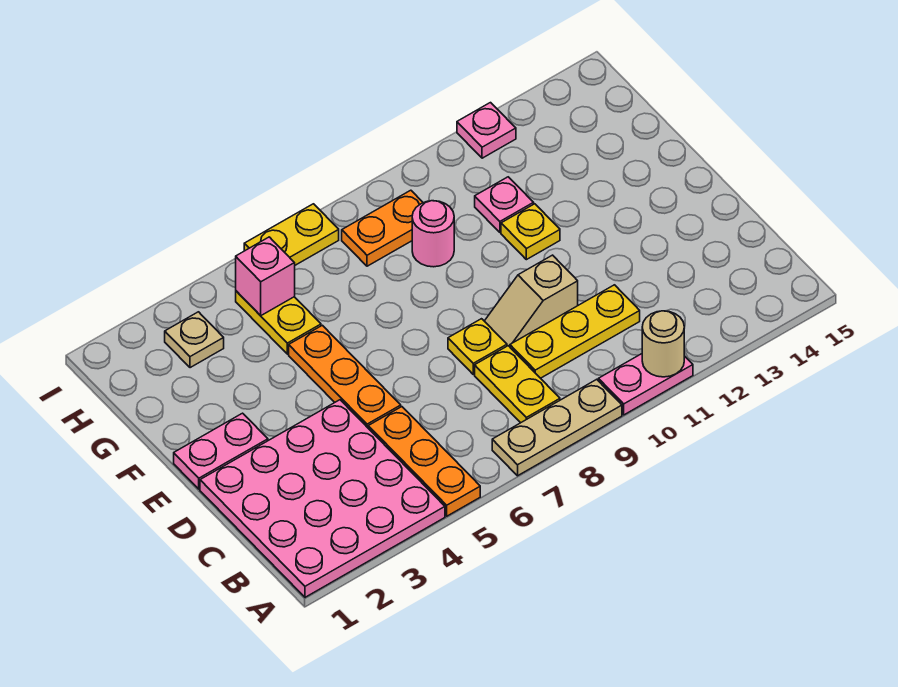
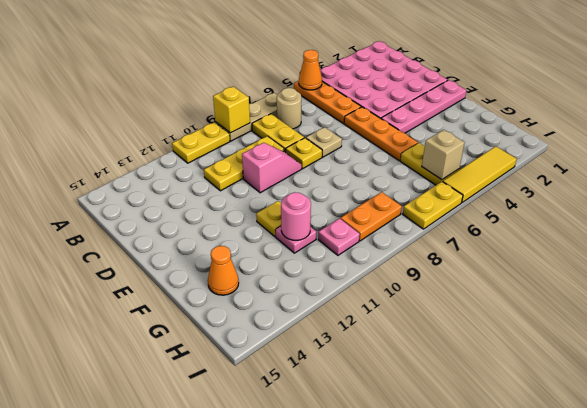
none -> orange 1x1 cone [299,50,322,90]
none -> yellow 1x1 brick [213,87,250,133]
pink 1x2 plate [598,354,693,415] -> yellow 1x2 plate [172,122,230,163]
tan 1x1 round brick [642,311,684,377] -> tan 1x1 round brick moved to [277,88,301,129]
tan 1x2 slope [485,255,578,347] -> pink 1x2 slope [242,143,302,193]
pink 1x2 plate [174,413,268,489] -> pink 1x4 plate [381,80,467,133]
pink 1x1 round brick [412,201,454,267] -> pink 1x1 round brick moved to [281,192,311,240]
none -> orange 1x1 cone [208,246,239,295]
tan 1x1 plate [165,312,224,368] -> tan 1x1 plate moved to [306,127,342,157]
pink 1x1 brick [236,237,295,316] -> tan 1x1 brick [422,130,465,180]
none -> yellow 1x3 tile [443,146,517,202]
pink 1x1 plate [457,103,516,158] -> pink 1x1 plate moved to [318,218,360,255]

